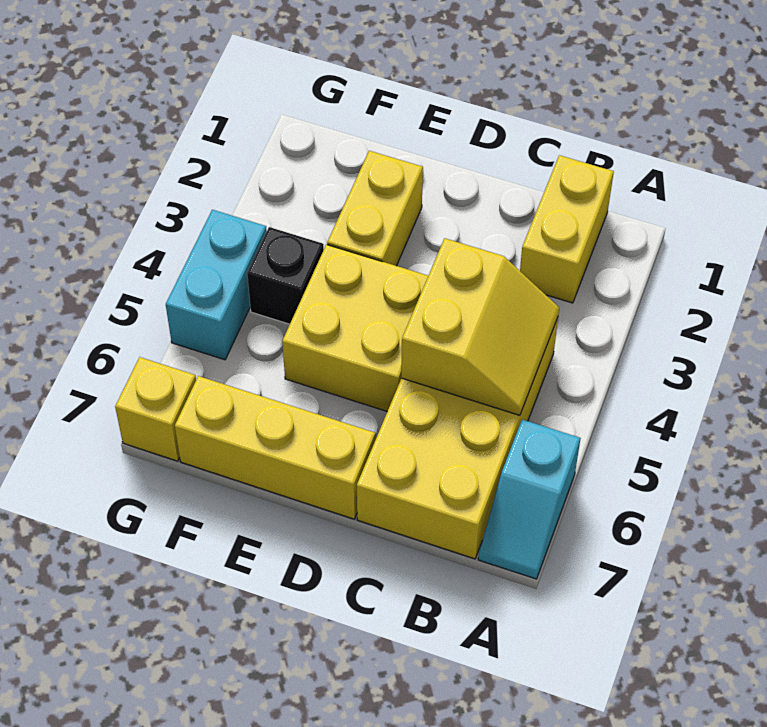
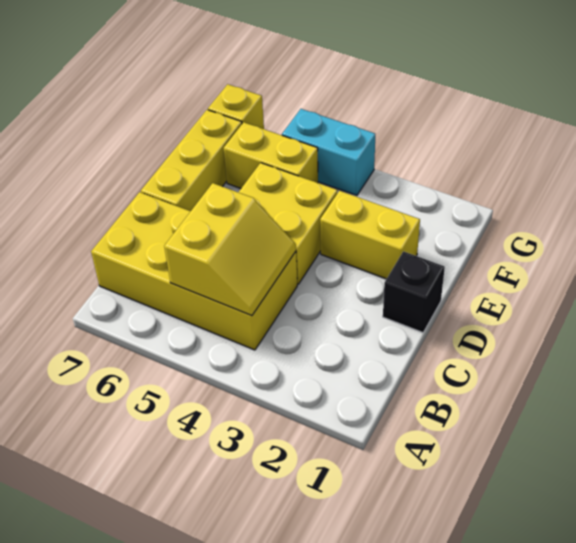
cyan 1x2 slope [478,420,581,579] -> none
yellow 1x2 brick [520,155,614,303] -> yellow 1x2 brick moved to [224,122,318,188]
yellow 2x2 slope [401,238,559,415] -> yellow 2x2 slope turned to [164,183,296,316]
black 1x1 brick [247,227,324,324] -> black 1x1 brick moved to [383,251,445,333]

